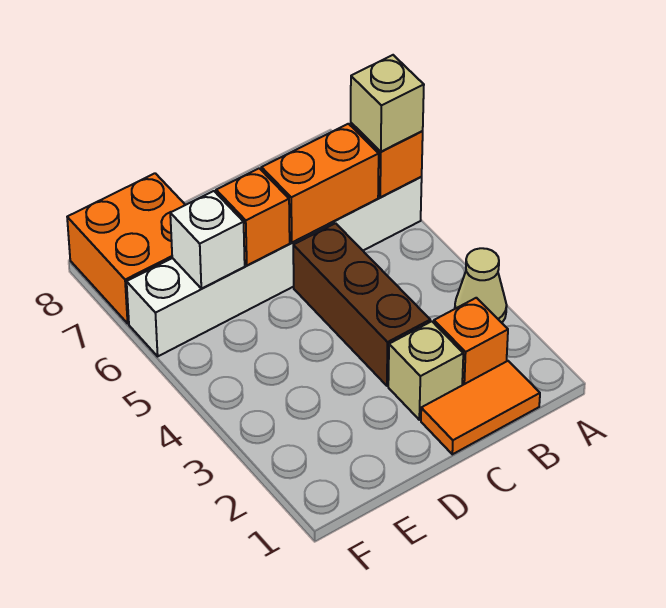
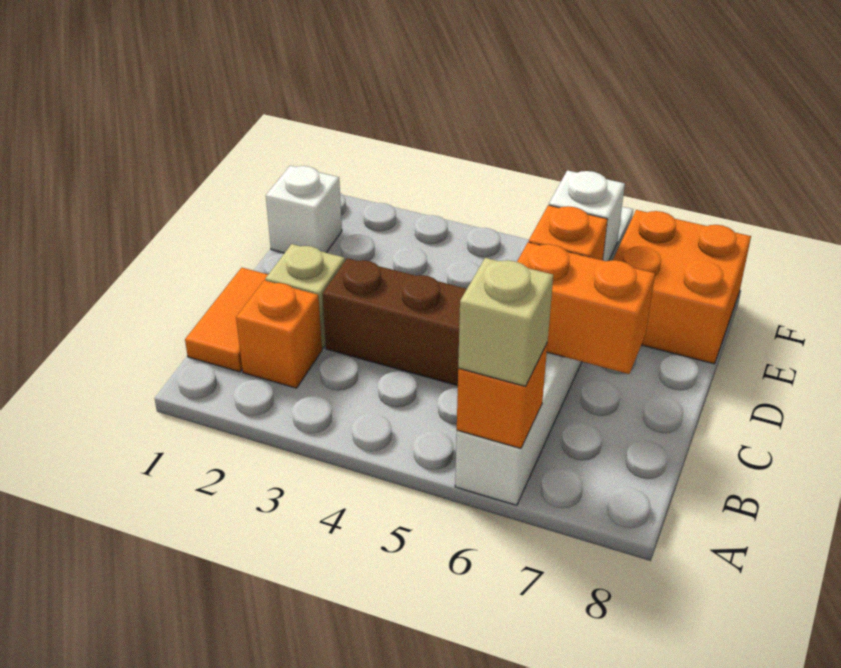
tan 1x1 cone [455,248,507,323] -> none
orange 1x2 brick [261,124,379,243] -> orange 1x2 brick turned to [517,242,655,374]
none -> white 1x1 brick [266,166,342,253]

